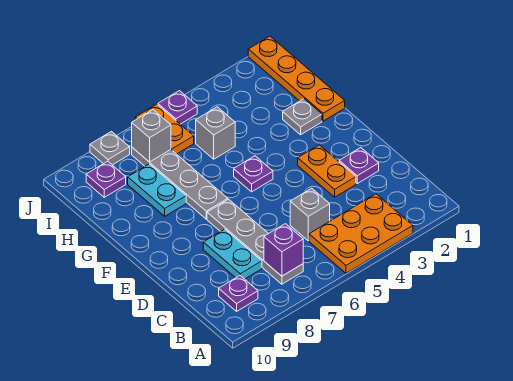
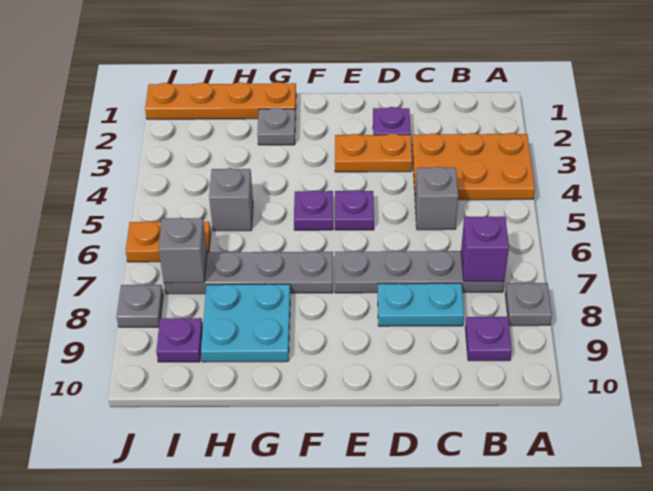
orange 2x3 plate [309,194,413,273] -> orange 2x3 plate turned to [412,133,535,200]
none -> grey 1x1 plate [505,283,552,326]
cyan 1x2 plate [128,164,186,216] -> cyan 2x2 plate [201,284,290,362]
purple 1x1 plate [158,91,197,124] -> purple 1x1 plate moved to [335,190,374,230]

